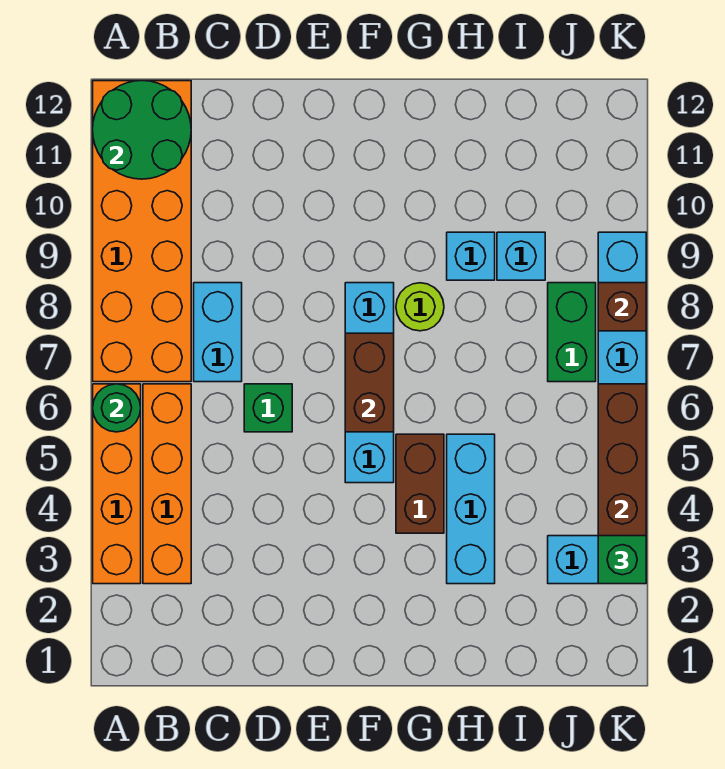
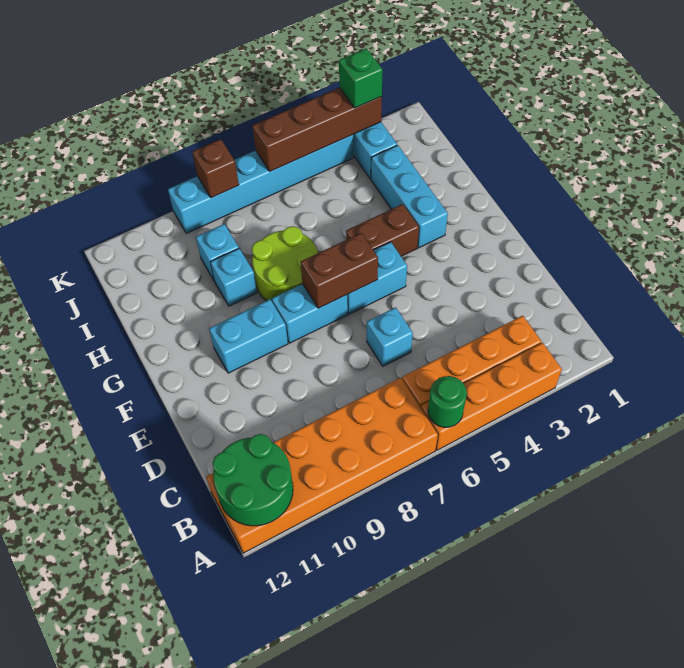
cyan 1x2 brick [194,283,242,382] -> cyan 1x2 brick moved to [209,299,288,373]
green 1x1 brick [244,384,292,432] -> cyan 1x1 brick [367,307,413,366]
lime 1x1 round brick [396,283,444,331] -> lime 2x2 round brick [252,226,318,301]
cyan 1x3 brick [447,434,495,584] -> cyan 1x3 brick turned to [371,145,448,248]
green 1x2 brick [548,283,596,382] -> none

